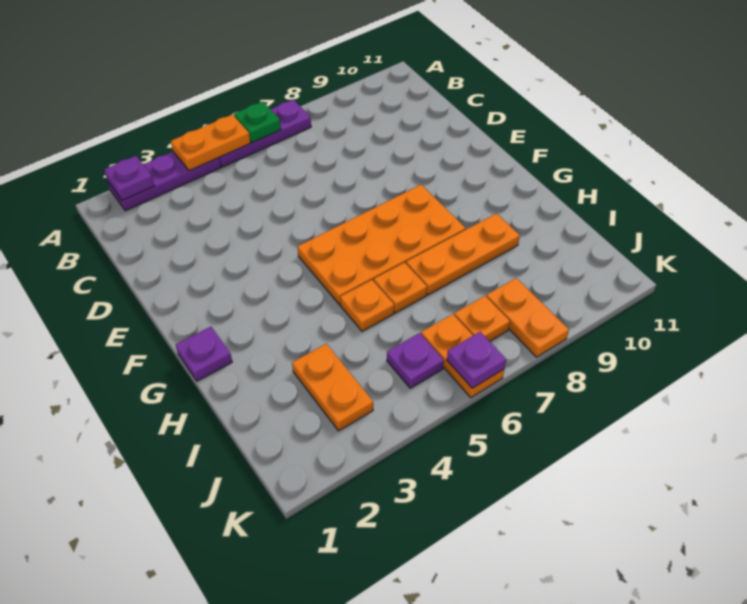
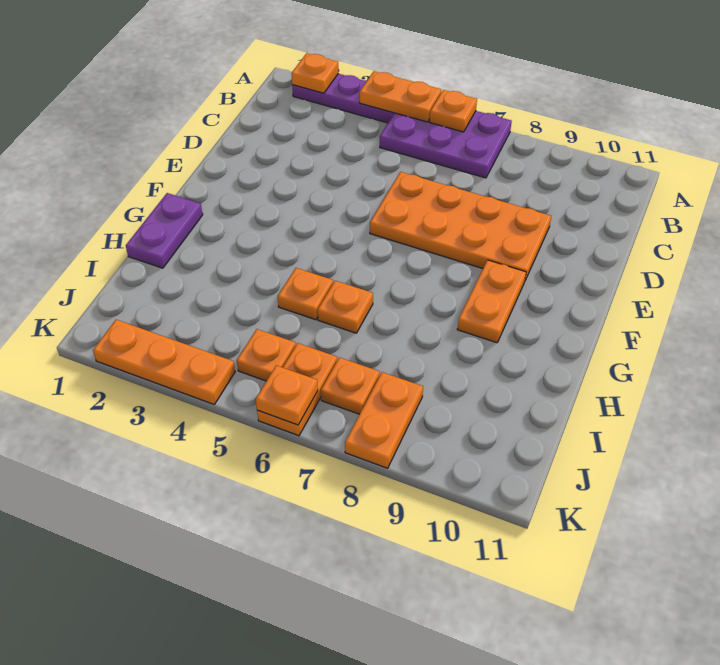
purple 1x1 plate [104,156,154,200] -> orange 1x1 plate [292,53,338,93]
purple 1x3 plate [219,100,311,167] -> purple 2x3 plate [380,111,512,178]
green 1x1 plate [234,101,281,143] -> orange 1x1 plate [430,90,477,132]
orange 2x4 plate [297,185,466,305] -> orange 2x4 plate moved to [370,172,551,280]
purple 1x1 plate [176,327,232,381] -> purple 1x2 plate [126,193,203,268]
orange 1x3 plate [406,214,520,295] -> orange 1x3 plate moved to [93,320,235,404]
orange 1x2 plate [292,344,373,431] -> orange 1x2 plate moved to [457,260,526,343]
purple 1x1 plate [387,333,444,388] -> orange 1x1 plate [237,329,296,381]
purple 1x1 plate [447,332,506,388] -> orange 1x1 plate [256,365,318,425]

